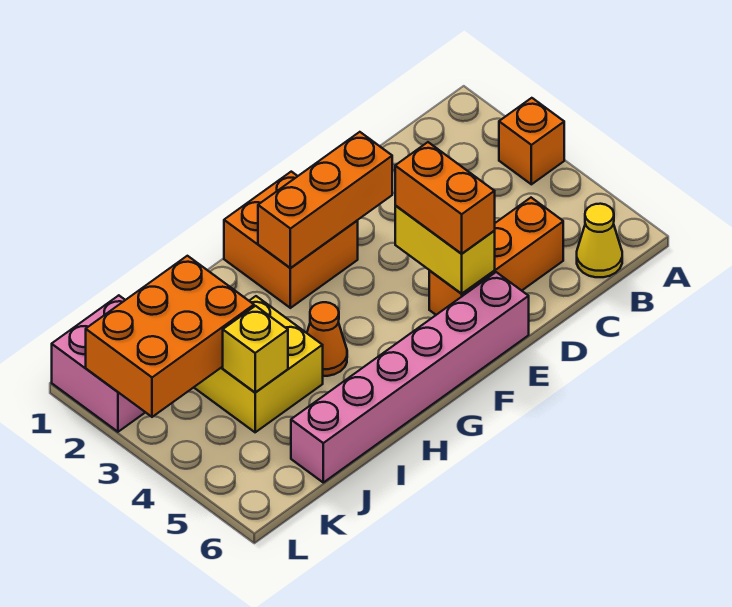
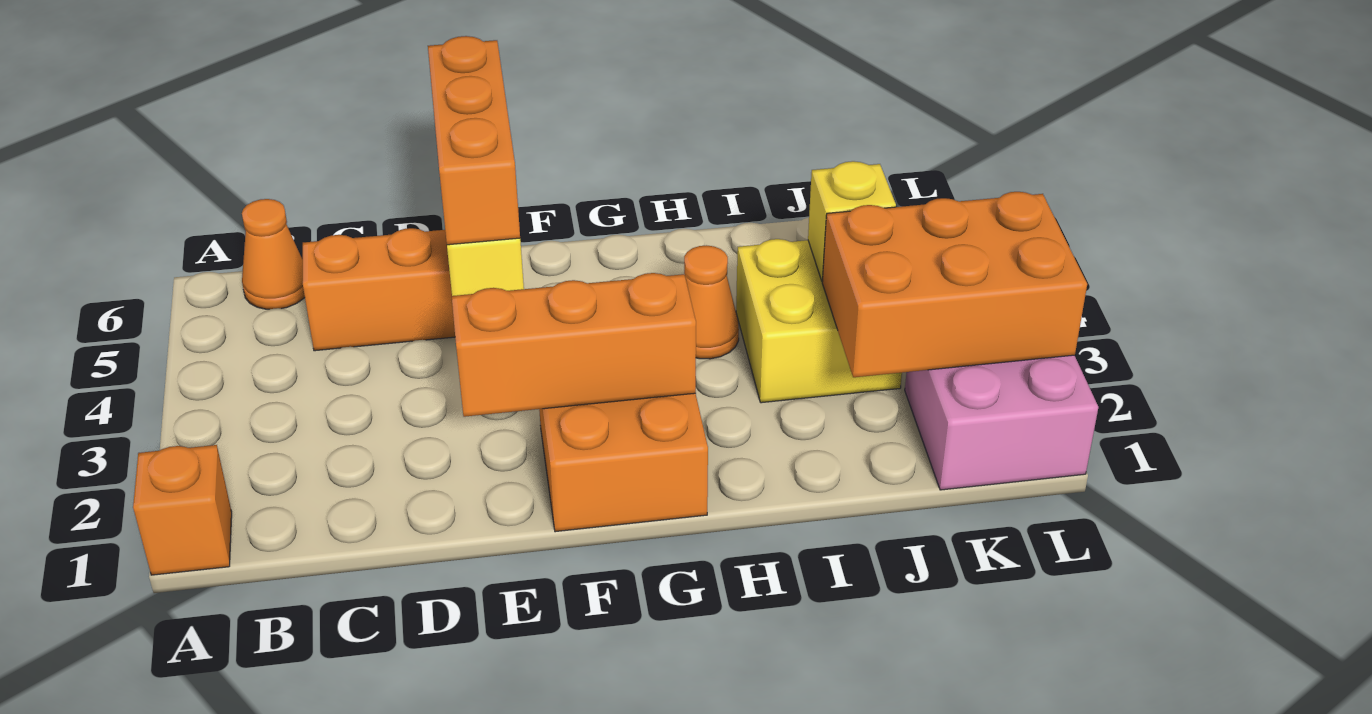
orange 1x1 brick [499,98,564,184] -> orange 1x1 brick moved to [133,445,232,575]
yellow 1x1 cone [577,204,622,277] -> orange 1x1 cone [242,199,305,309]
orange 1x2 brick [395,142,495,254] -> orange 1x3 brick [428,36,520,245]
pink 1x6 brick [291,272,529,482] -> none

